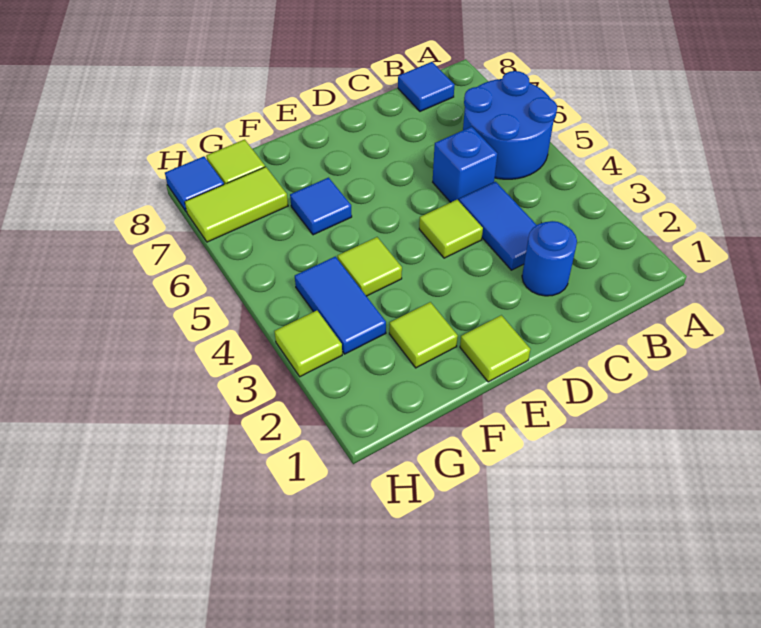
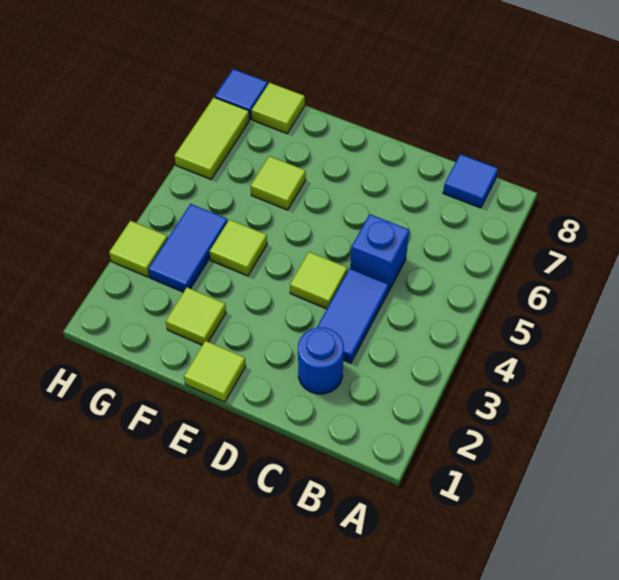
blue 2x2 round brick [463,71,557,179] -> none
blue 1x1 tile [290,178,352,235] -> lime 1x1 tile [250,156,306,210]
lime 1x2 tile [185,167,288,242] -> lime 1x2 tile turned to [175,97,249,179]

